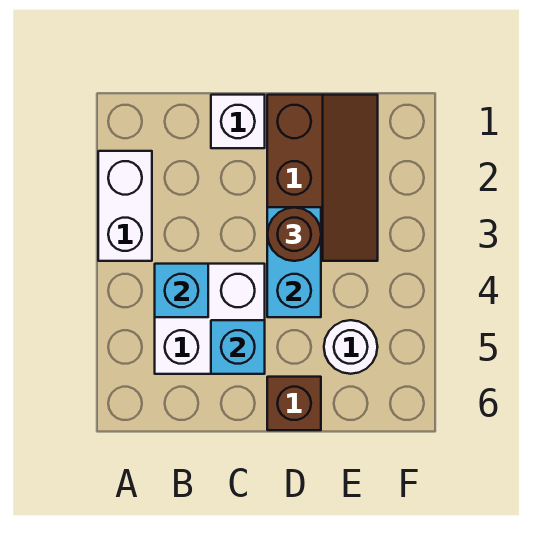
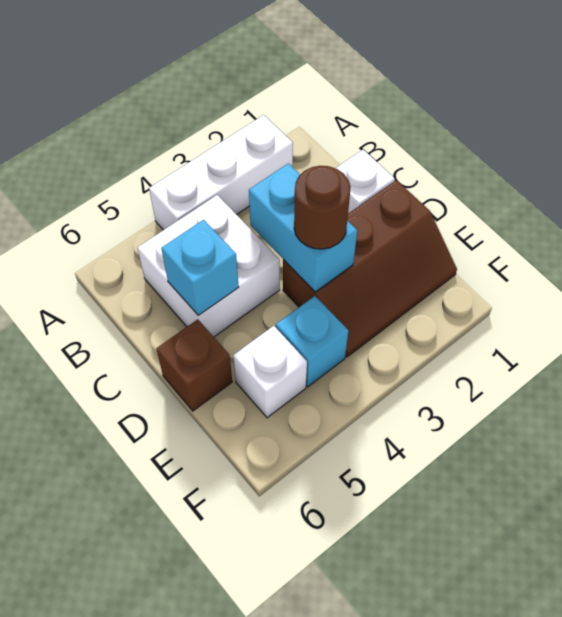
white 1x2 brick [98,151,152,261] -> white 1x3 brick [149,115,293,230]
cyan 1x1 brick [155,264,208,317] -> cyan 1x1 brick moved to [276,296,348,387]
cyan 1x2 brick [267,207,321,317] -> cyan 1x2 brick turned to [249,163,357,292]
white 1x1 round brick [324,320,377,374] -> white 1x1 brick [233,326,307,418]

